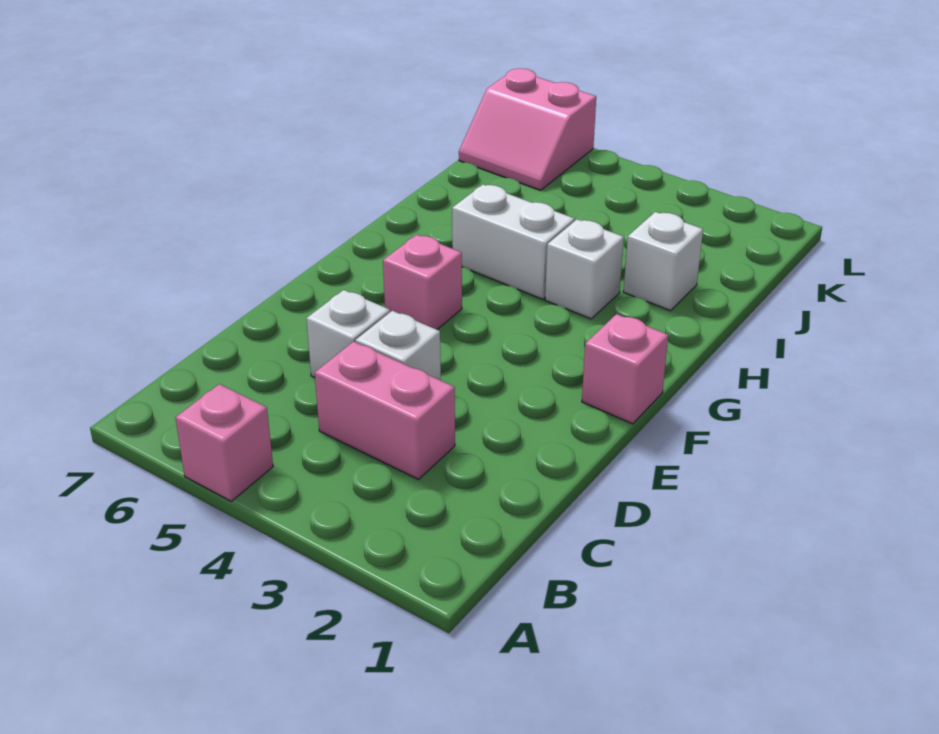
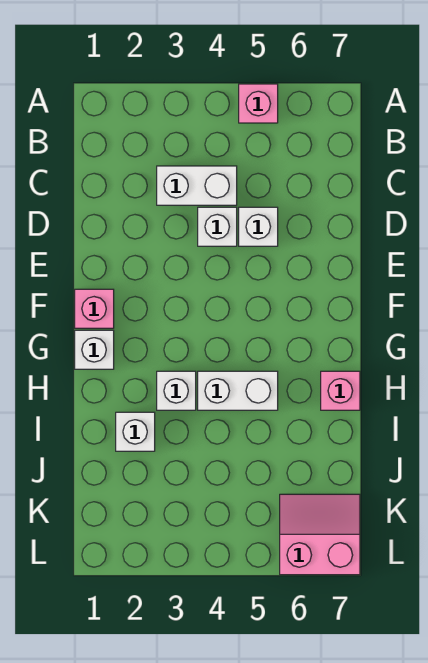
pink 1x2 brick [315,342,455,479] -> white 1x2 brick [157,166,237,205]
pink 1x1 brick [383,235,462,330] -> pink 1x1 brick moved to [321,371,360,410]
none -> white 1x1 brick [75,330,114,369]

